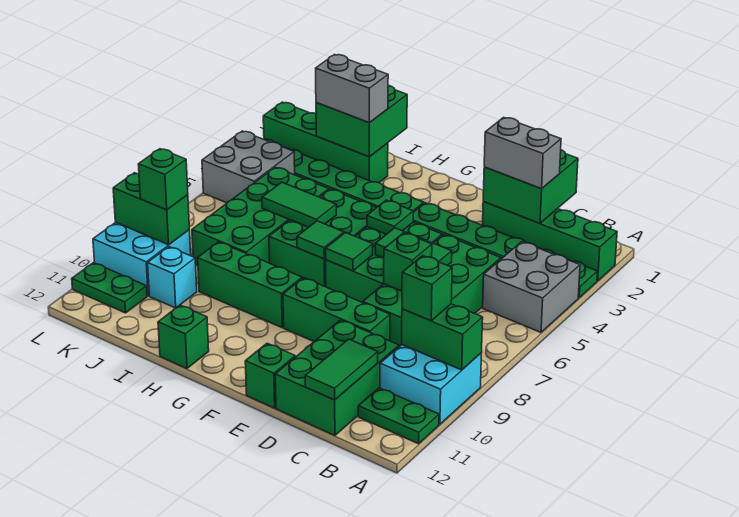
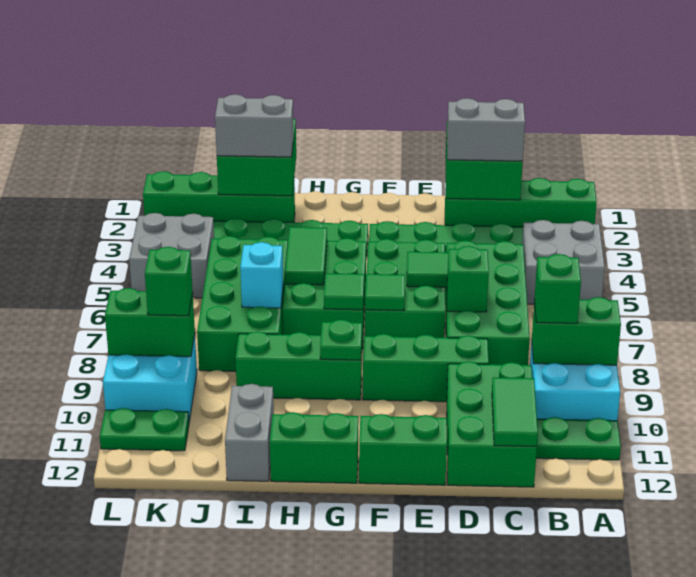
green 1x1 brick [245,343,295,408] -> green 1x2 brick [359,414,447,485]
green 1x1 plate [367,200,413,234] -> green 1x1 plate moved to [320,320,362,360]
green 1x2 tile [262,182,336,227] -> green 1x2 tile turned to [285,227,327,285]
green 1x1 brick [158,305,209,368] -> green 1x2 brick [270,412,358,483]
none -> grey 1x2 brick [225,384,274,481]
cyan 1x1 brick [148,247,197,308] -> cyan 1x1 brick moved to [240,242,283,308]

